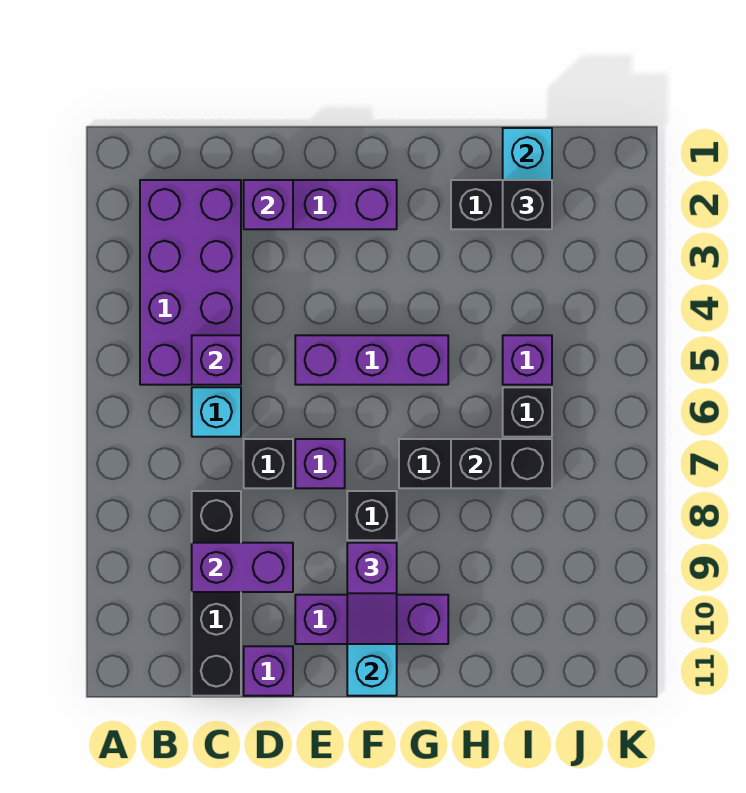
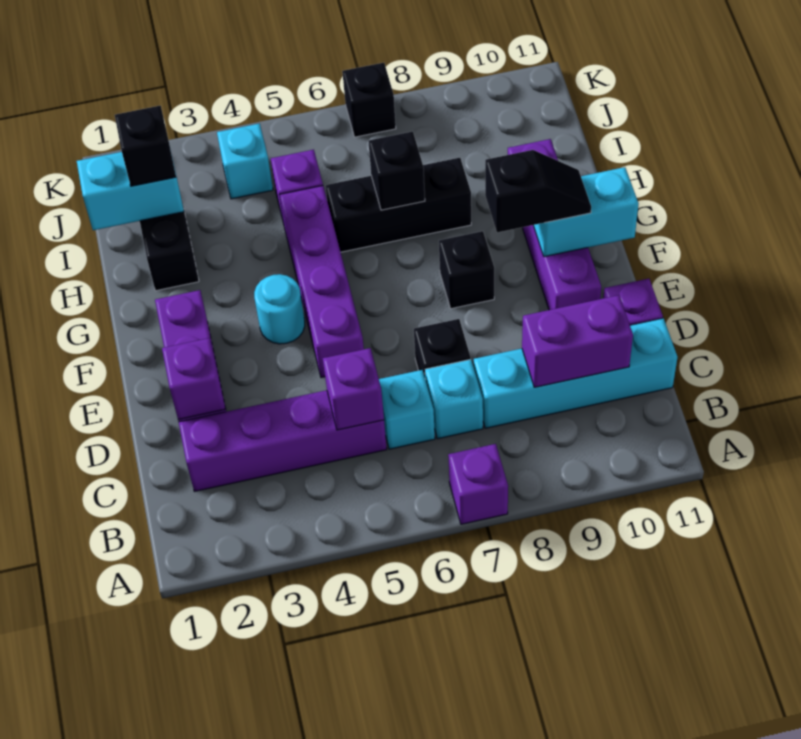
purple 2x4 brick [140,180,241,385] -> purple 1x4 brick [179,390,387,492]
none -> cyan 1x1 brick [425,359,483,439]
black 1x4 brick [192,491,241,696] -> cyan 1x4 brick [474,318,677,428]
purple 1x2 brick [192,543,293,592] -> purple 1x2 brick turned to [522,295,633,387]
purple 1x3 brick [295,335,448,385] -> purple 1x4 brick [279,186,364,378]
purple 1x1 brick [295,439,345,488] -> purple 1x1 brick moved to [448,444,508,524]
purple 1x3 brick [295,595,448,644] -> purple 1x4 brick [508,139,601,310]
none -> cyan 1x1 round brick [254,274,305,344]
purple 1x2 slope [347,543,397,644] -> black 1x2 slope [485,150,591,232]
black 1x3 brick [399,439,552,488] -> black 1x3 brick turned to [325,158,471,252]
black 1x1 brick [503,387,552,437] -> black 1x1 brick moved to [342,63,396,137]
none -> cyan 1x1 brick [217,123,273,199]

